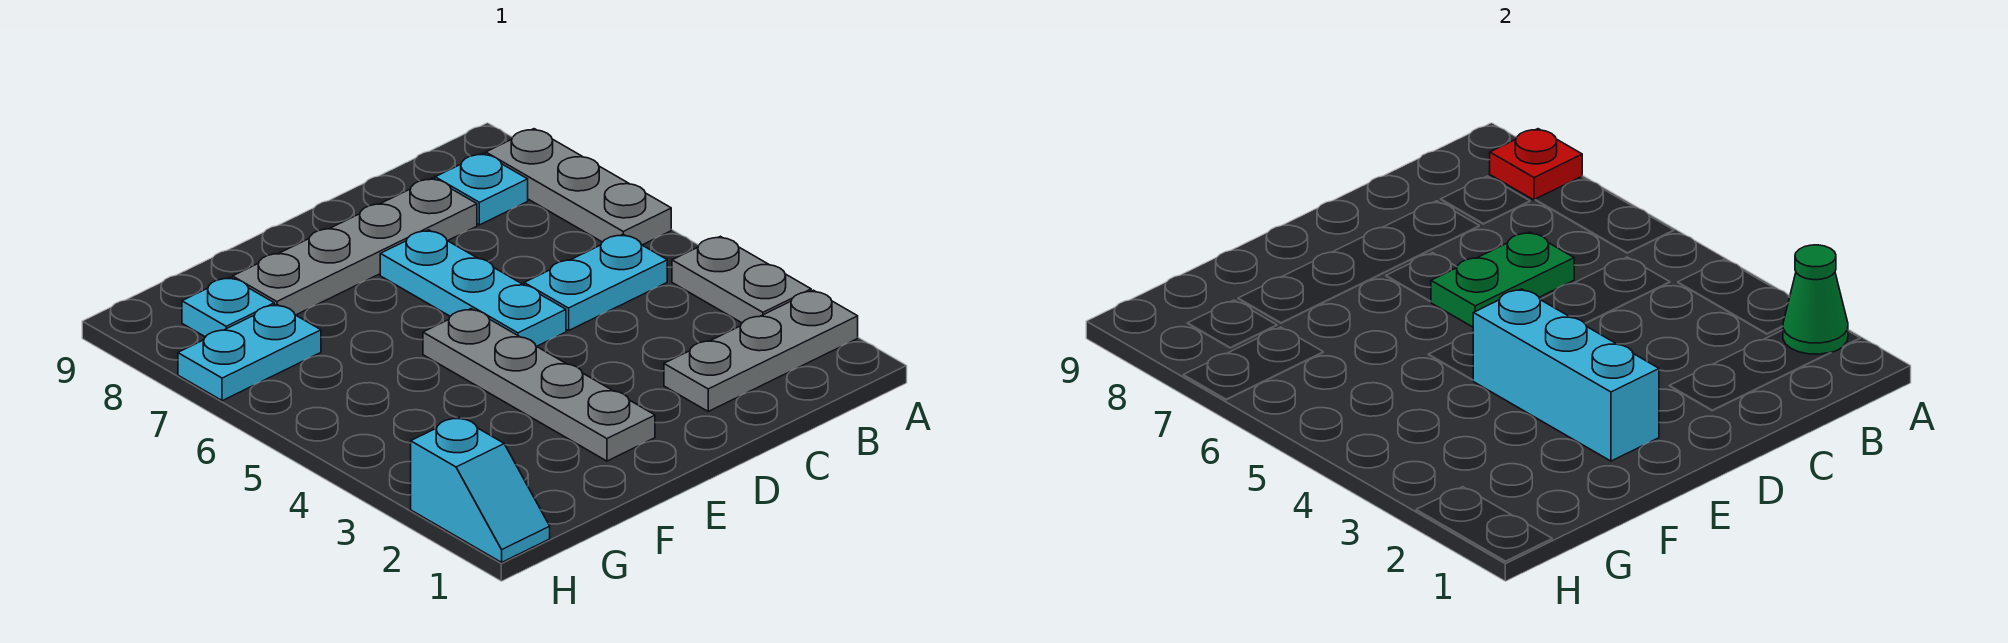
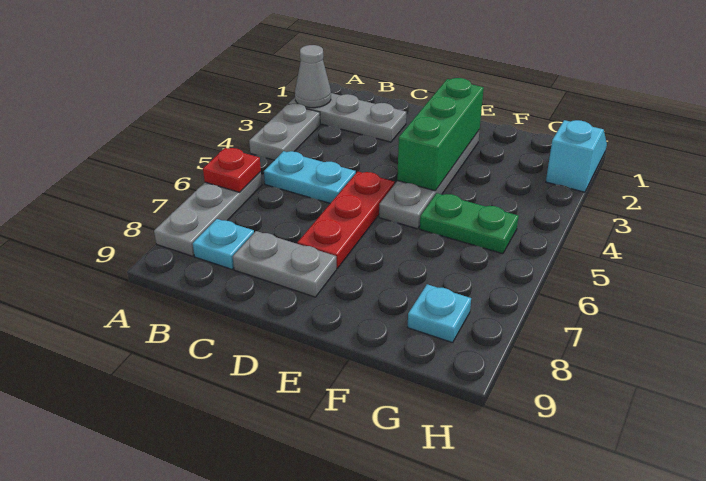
green 1x1 cone [1783,245,1848,354] -> grey 1x1 cone [295,45,331,108]
red 1x1 plate [1490,129,1582,200] -> red 1x1 plate moved to [203,148,261,192]
green 1x2 plate [1431,232,1574,327] -> green 1x2 plate moved to [420,193,519,254]
grey 1x4 plate [233,178,477,315] -> grey 1x2 plate [233,231,337,297]
cyan 1x3 plate [380,230,566,346] -> red 1x3 plate [297,172,395,269]
cyan 1x3 brick [1473,289,1659,461] -> green 1x3 brick [397,78,484,191]
cyan 1x2 plate [178,304,321,401] -> none

